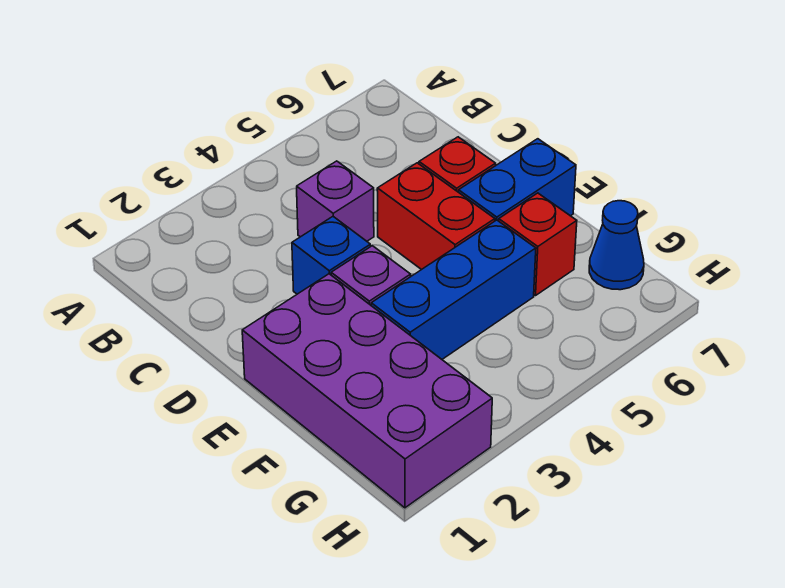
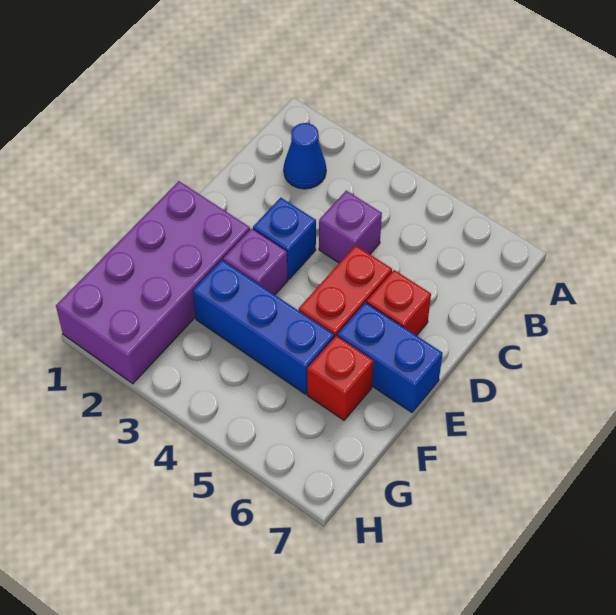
blue 1x1 cone [589,201,644,290] -> blue 1x1 cone moved to [284,123,326,189]

